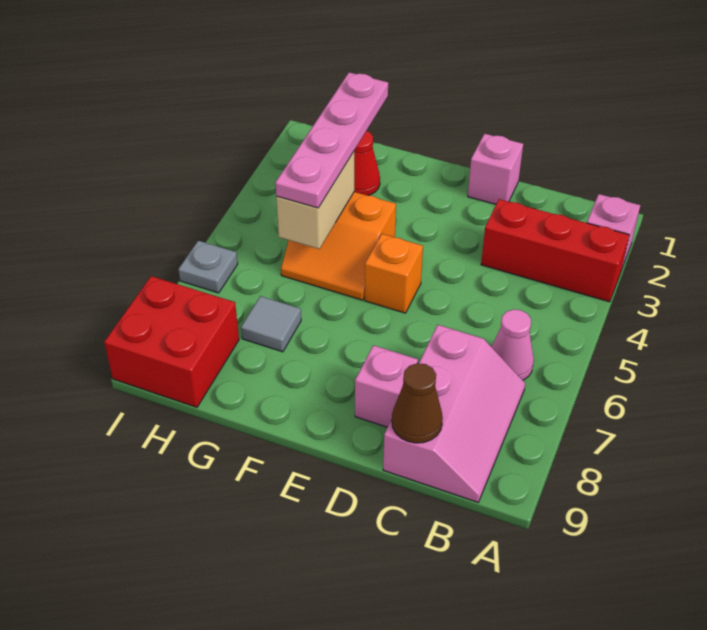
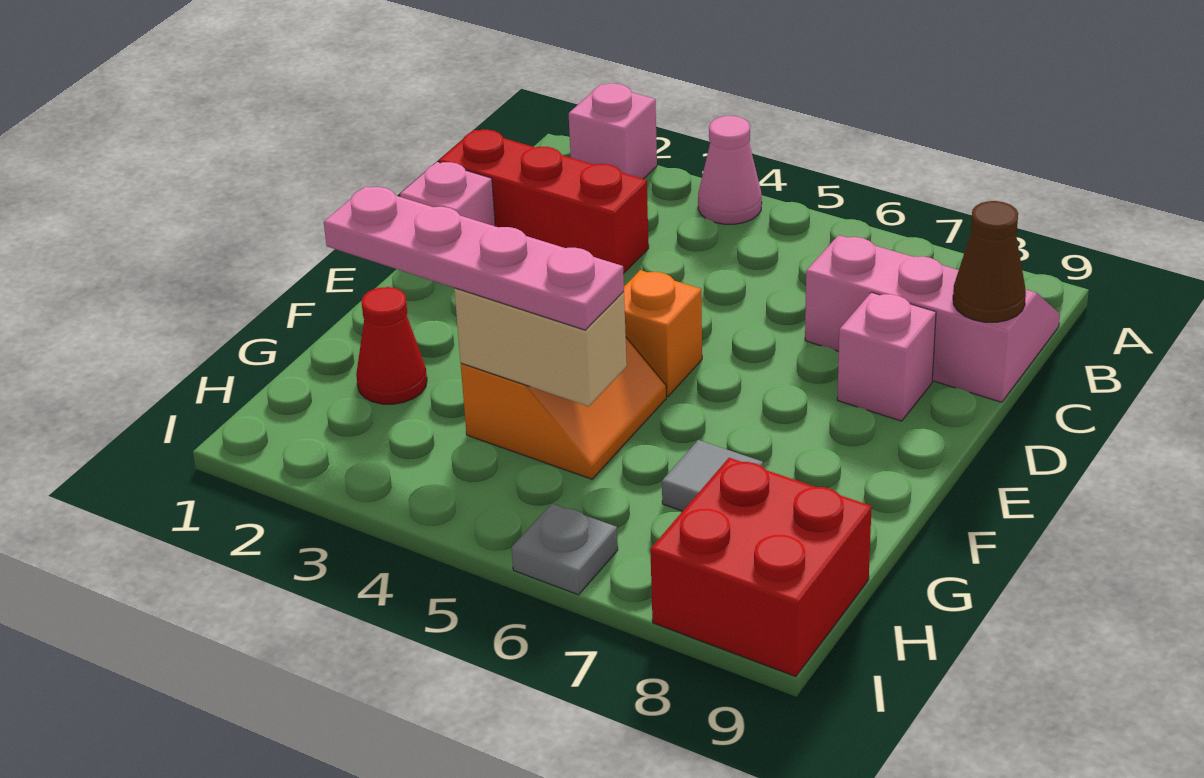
red 1x3 brick [481,199,629,302] -> red 1x3 brick turned to [439,130,649,274]
pink 1x1 cone [492,309,534,380] -> pink 1x1 cone moved to [698,116,762,224]

